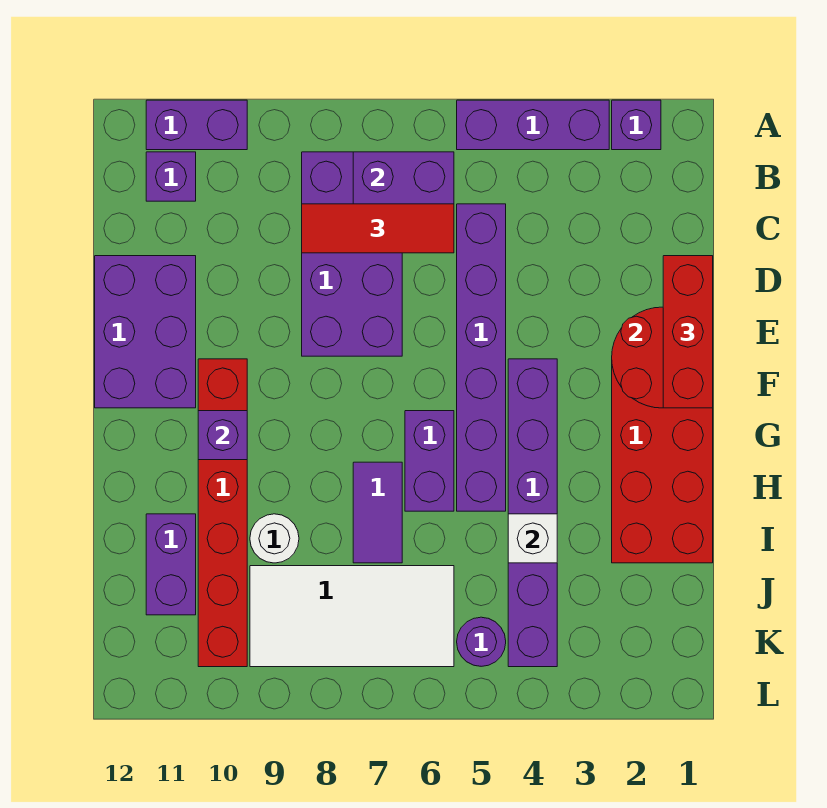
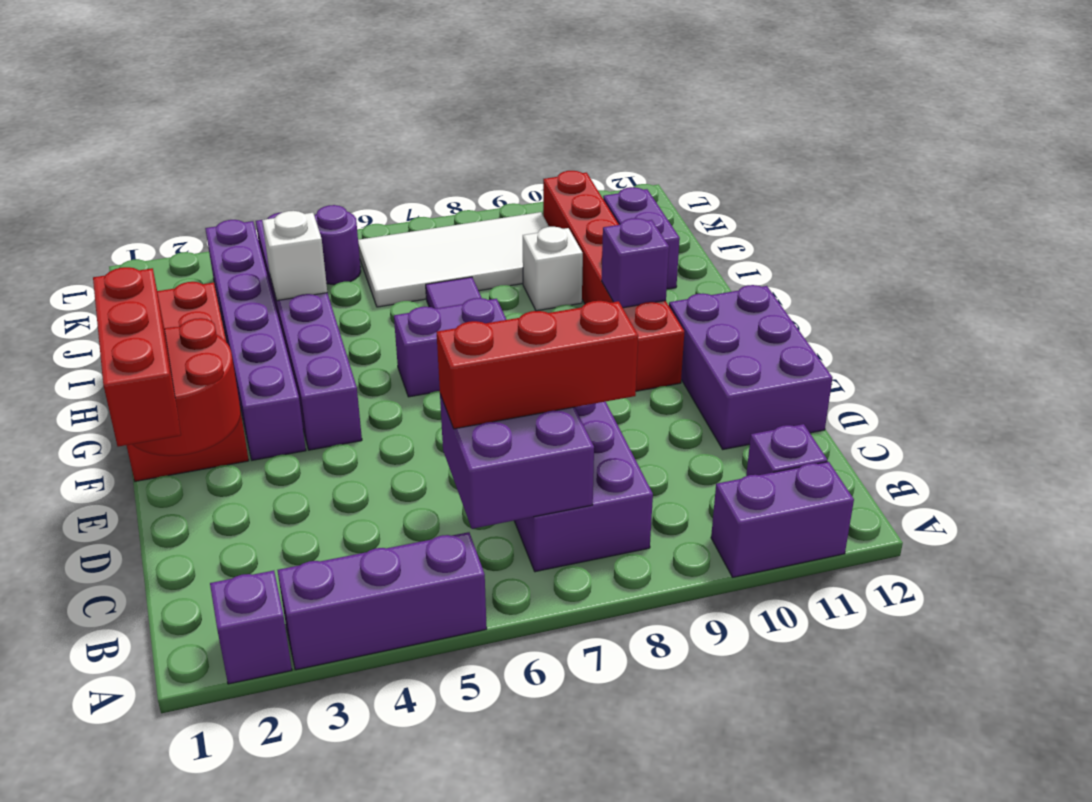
purple 1x6 brick [457,204,506,511] -> purple 1x6 brick moved to [205,220,306,460]
red 1x3 tile [302,204,454,253] -> red 1x3 brick [437,301,638,429]
purple 1x2 brick [405,411,454,511] -> purple 1x2 brick turned to [394,298,506,397]
white 1x1 round brick [250,514,299,563] -> white 1x1 brick [523,227,583,311]

